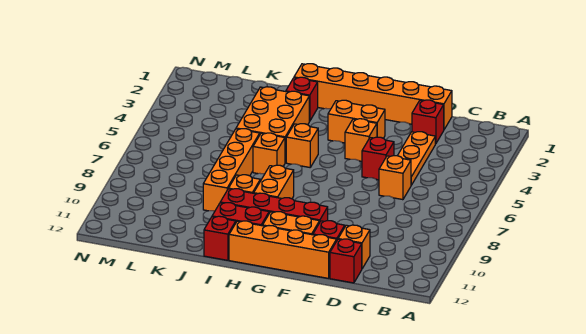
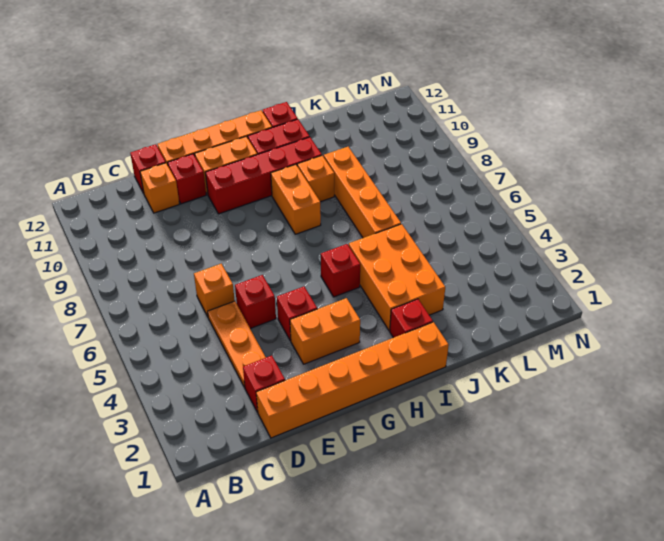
orange 1x1 brick [345,119,377,161] -> red 1x1 brick [277,287,317,341]
orange 1x1 brick [286,124,318,167] -> red 1x1 brick [321,244,360,297]
orange 1x1 brick [253,133,285,174] -> none

